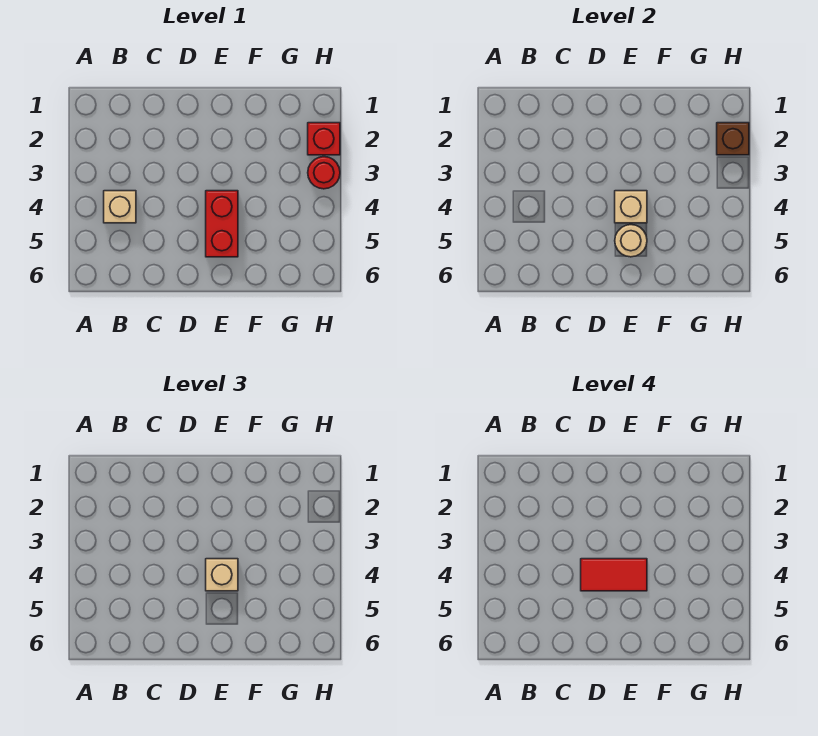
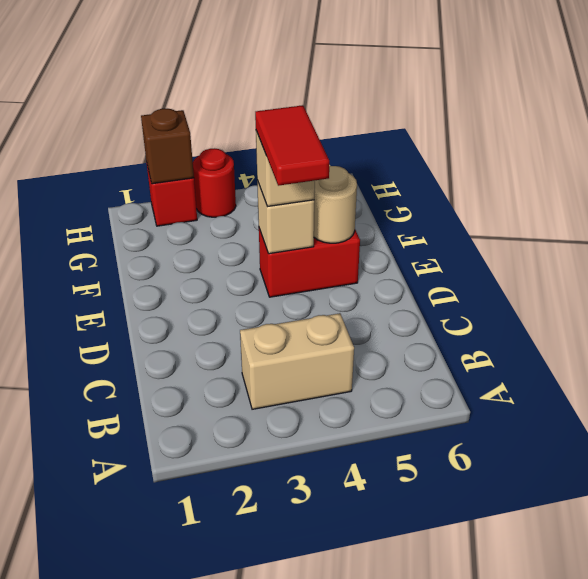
tan 1x1 brick [104,191,136,223] -> tan 1x2 brick [240,313,354,409]

